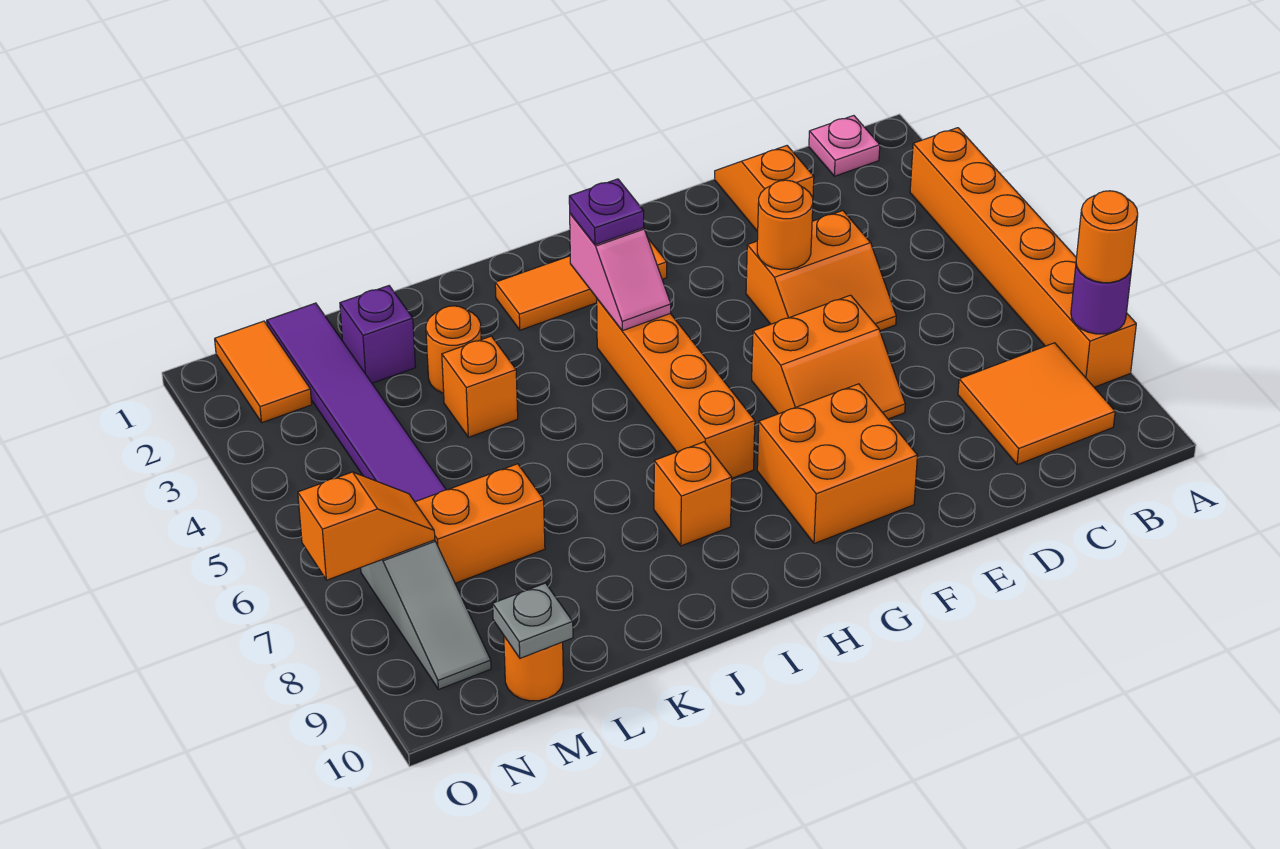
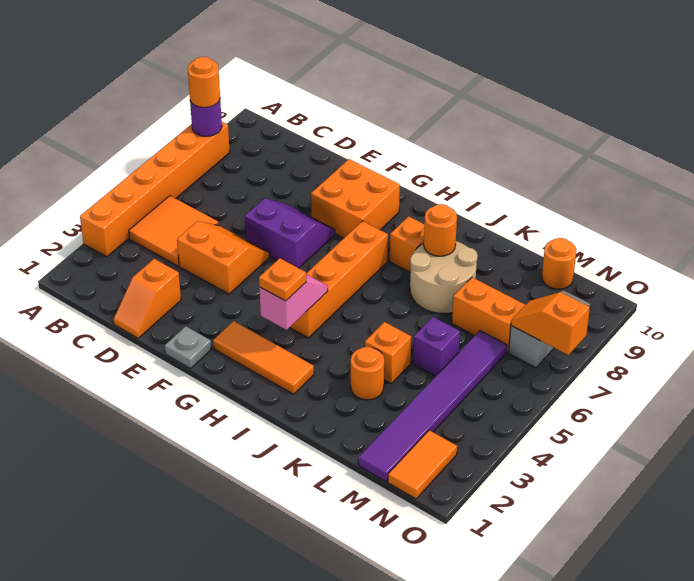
pink 1x1 plate [809,116,880,176] -> none
orange 2x2 tile [958,343,1115,465] -> orange 2x2 tile moved to [129,196,218,266]
orange 1x1 round brick [757,180,813,270] -> orange 1x1 round brick moved to [424,204,457,256]
orange 2x2 slope [752,295,905,419] -> purple 2x2 slope [245,198,335,268]
purple 1x1 plate [569,179,644,245] -> orange 1x1 plate [259,258,306,301]
none -> tan 2x2 round brick [410,241,478,313]
purple 1x1 brick [340,286,415,383] -> purple 1x1 brick moved to [413,317,460,376]
grey 1x1 plate [493,583,573,658] -> grey 1x1 plate moved to [165,326,211,369]

